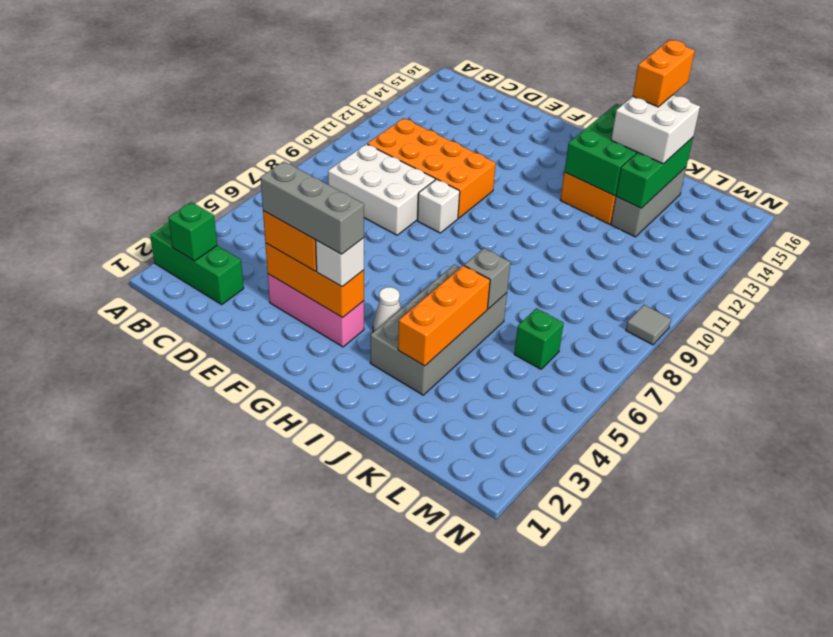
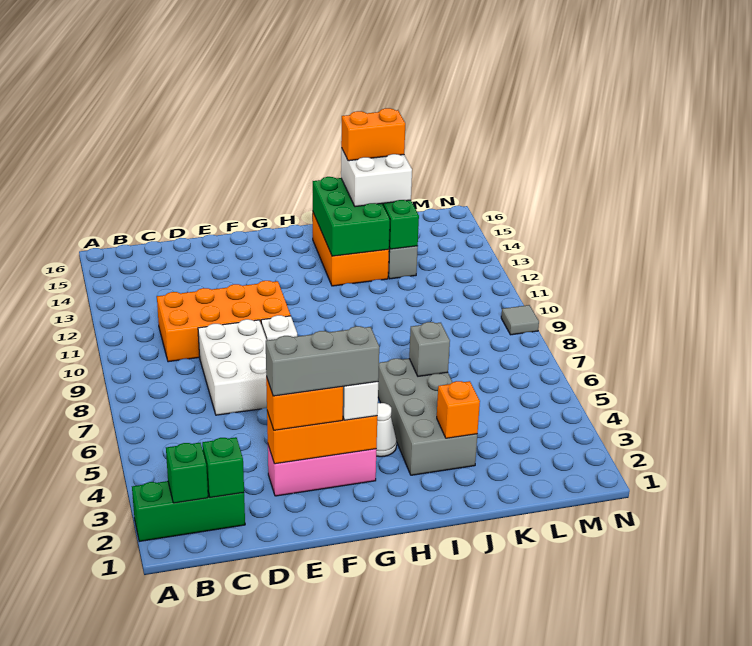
white 2x3 brick [328,144,435,235] -> white 2x3 brick turned to [198,319,267,415]
orange 1x3 brick [398,265,490,366] -> orange 1x1 brick [437,381,480,438]
orange 1x2 brick [633,40,695,107] -> orange 1x2 brick turned to [341,108,405,161]
green 1x1 brick [514,308,564,369] -> green 1x1 brick moved to [202,437,244,498]

